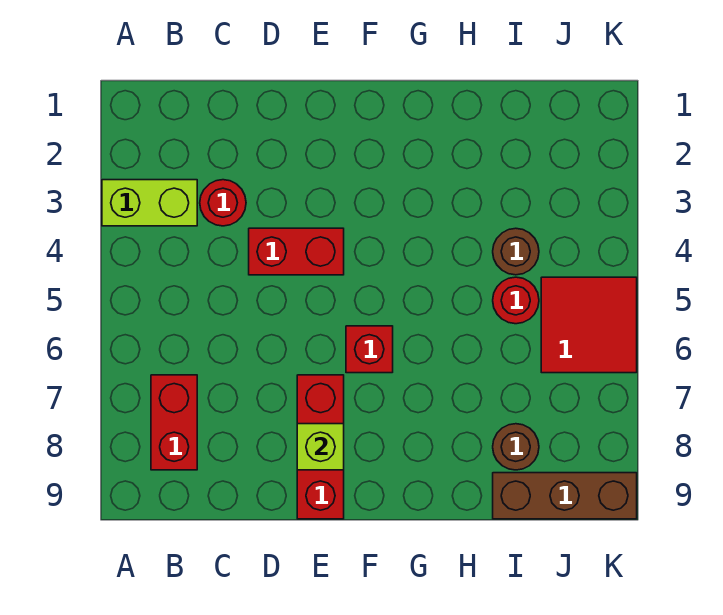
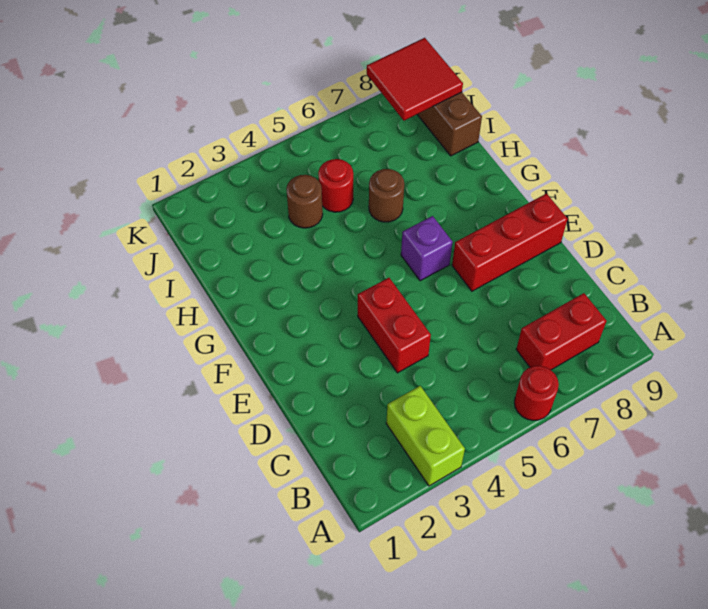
red 1x1 round brick [200,180,246,226] -> red 1x1 round brick moved to [514,366,559,420]
lime 1x1 brick [297,424,344,470] -> none
red 1x1 brick [346,326,393,373] -> purple 1x1 brick [401,216,453,281]
brown 1x1 round brick [493,424,539,470] -> brown 1x1 round brick moved to [369,169,404,222]
red 2x2 tile [541,277,637,373] -> red 2x2 tile moved to [367,38,463,121]

